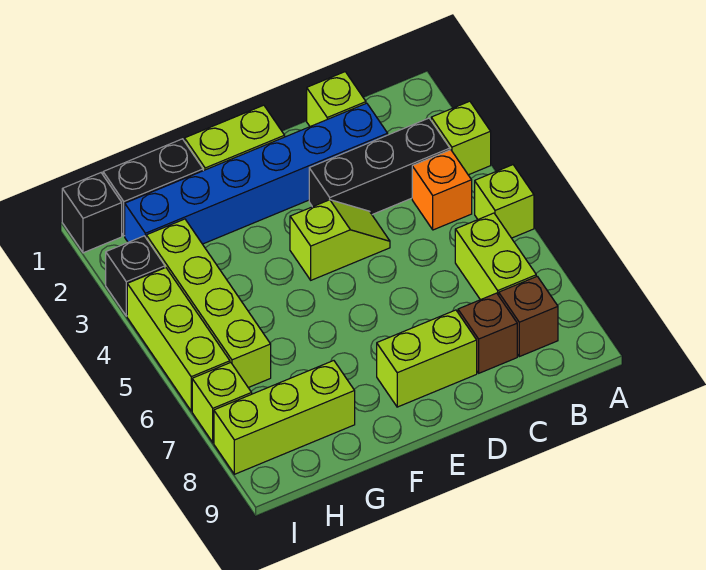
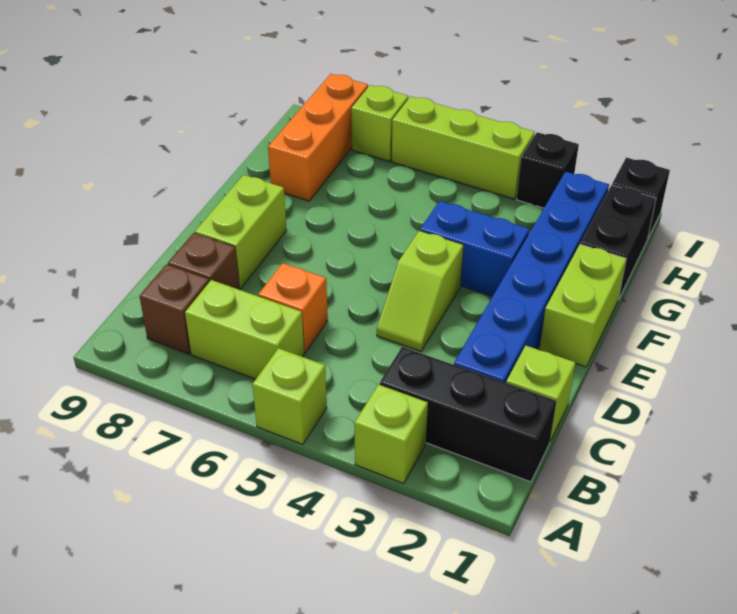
black 1x3 brick [309,118,450,215] -> black 1x3 brick turned to [380,347,556,482]
orange 1x1 brick [412,150,472,230] -> orange 1x1 brick moved to [258,263,328,353]
none -> blue 1x2 brick [420,201,529,296]
lime 1x3 brick [214,361,355,474] -> orange 1x3 brick [268,74,368,201]
lime 1x4 brick [146,219,271,388] -> none

